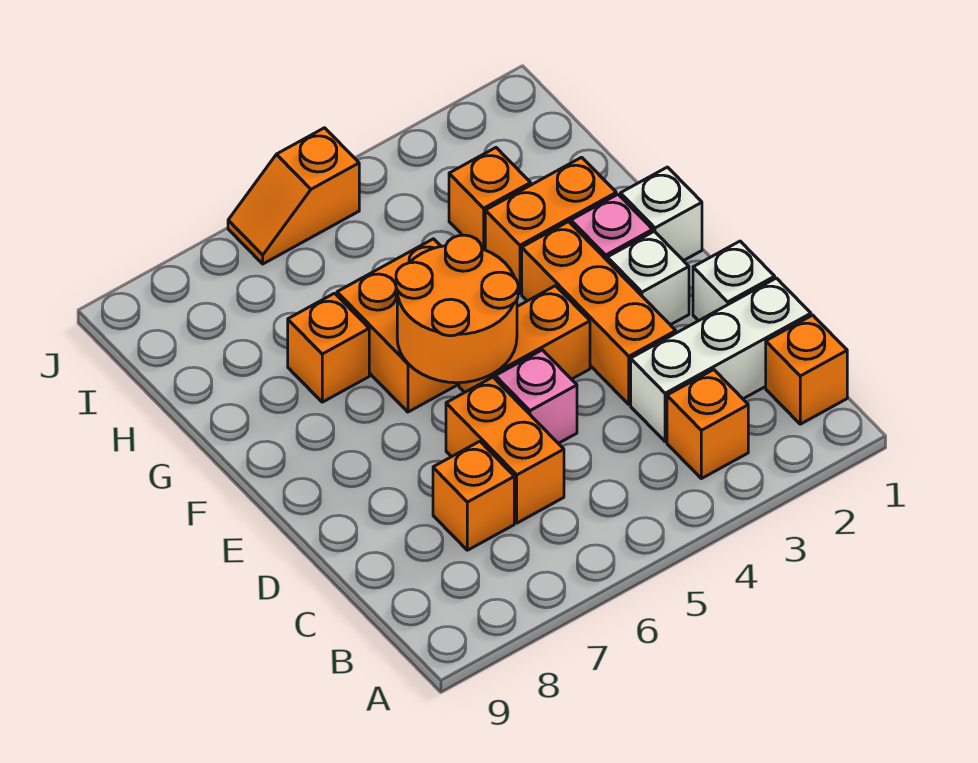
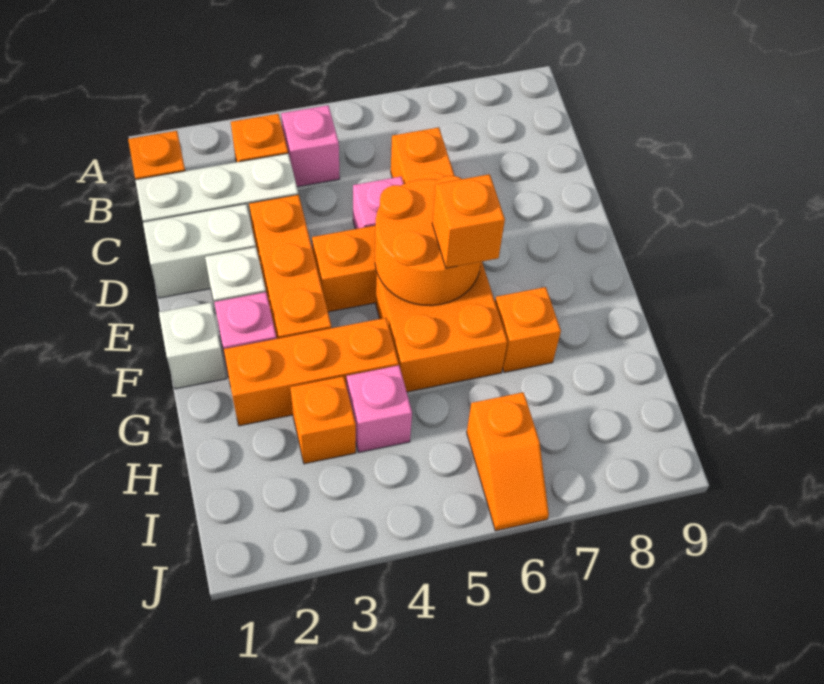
none -> pink 1x1 brick [281,105,340,187]
orange 1x1 brick [433,441,514,550] -> orange 1x1 brick moved to [432,174,505,268]
white 1x1 brick [693,241,775,321] -> white 1x2 brick [143,204,256,298]
orange 1x2 brick [485,157,616,293] -> orange 1x3 brick [224,318,399,426]
none -> pink 1x1 brick [347,365,412,452]
orange 1x2 slope [228,128,359,264] -> orange 1x2 slope turned to [467,392,549,531]

